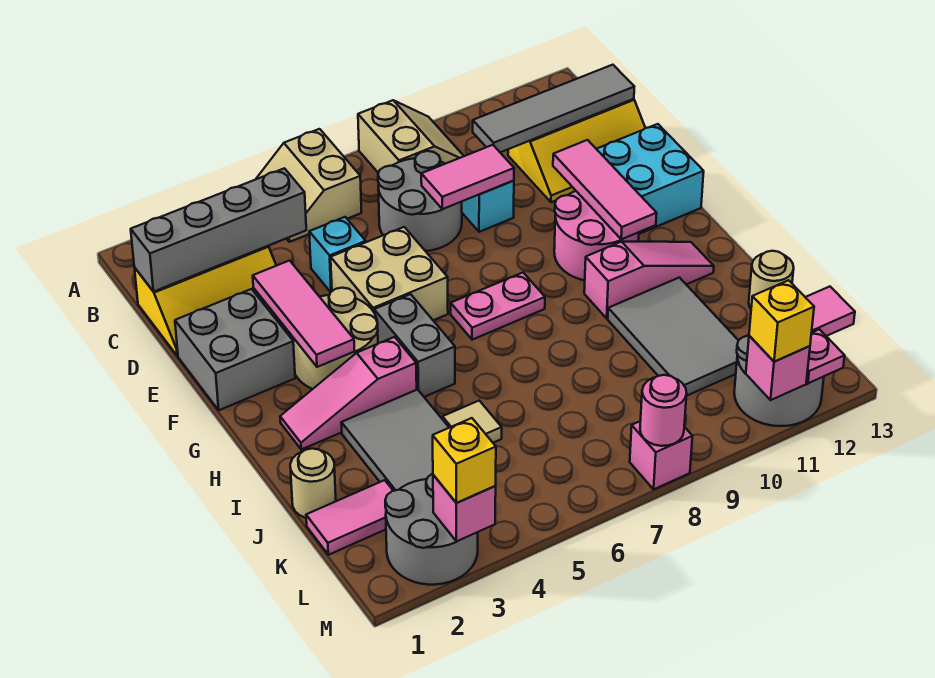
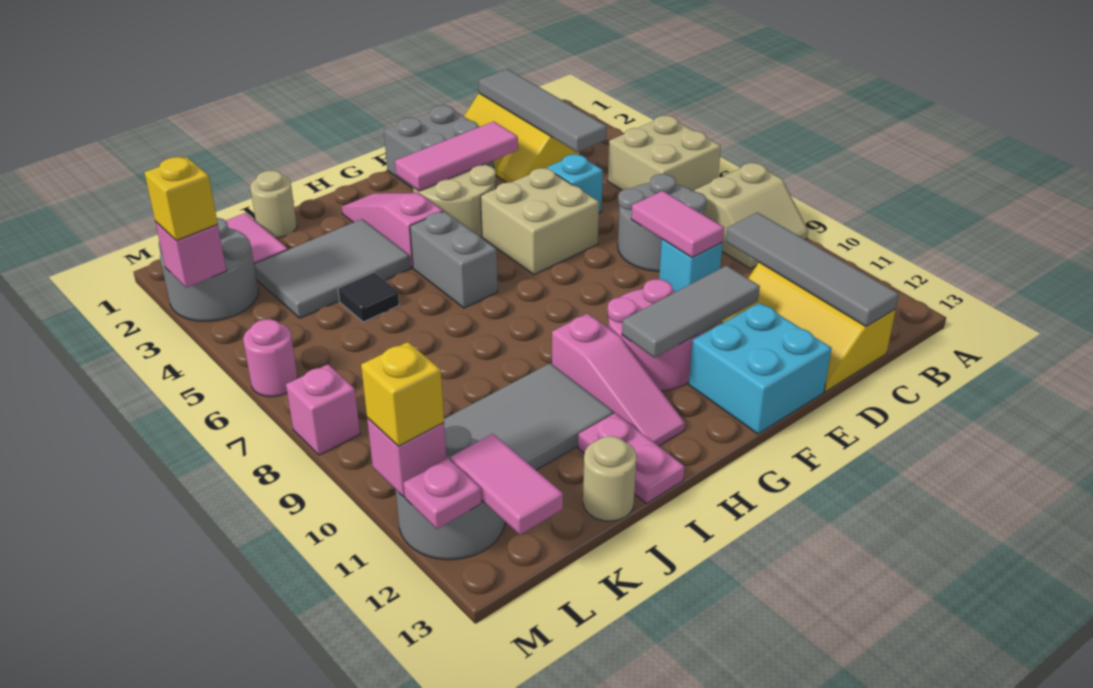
tan 2x2 slope [255,129,362,242] -> tan 2x2 brick [608,116,721,191]
grey 1x4 brick [131,168,306,292] -> grey 1x4 tile [479,69,607,152]
pink 1x3 tile [553,140,657,239] -> grey 1x3 tile [622,265,760,358]
grey 1x2 brick [374,294,455,397] -> grey 1x2 brick turned to [410,211,498,308]
pink 1x2 plate [451,273,545,340] -> pink 1x2 plate moved to [578,413,685,504]
tan 1x1 tile [442,401,502,443] -> black 1x1 tile [338,272,399,322]
pink 1x1 round brick [640,375,687,446] -> pink 1x1 round brick moved to [243,319,298,397]

